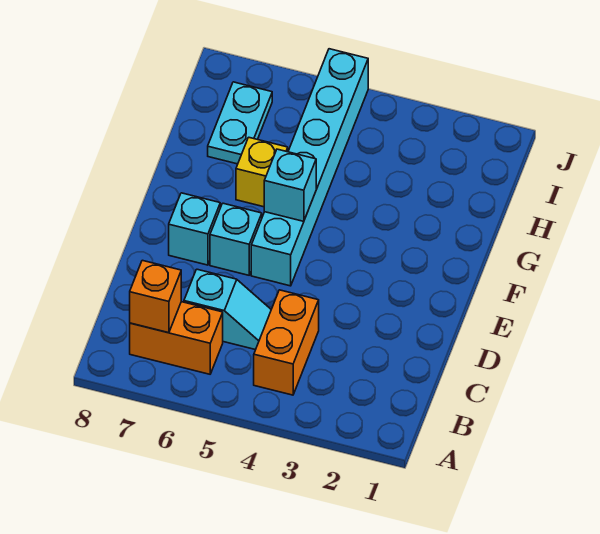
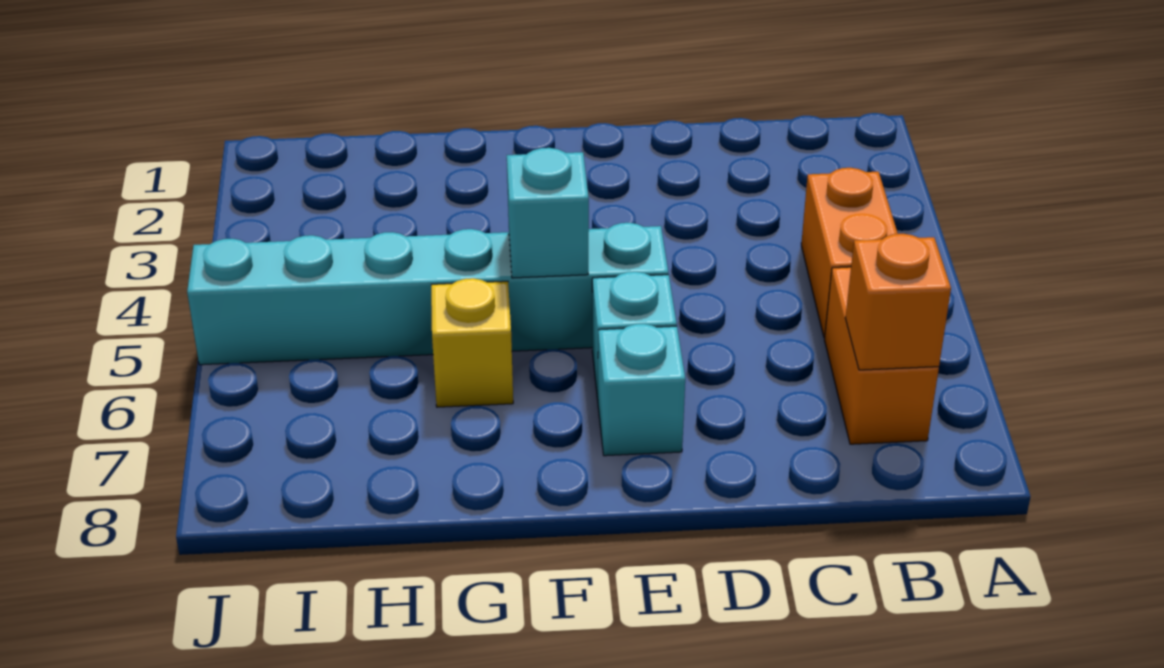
orange 1x2 brick [254,290,319,395] -> orange 1x2 brick turned to [801,168,898,338]
cyan 1x2 slope [184,269,271,350] -> none
cyan 1x2 plate [208,82,272,164] -> none

